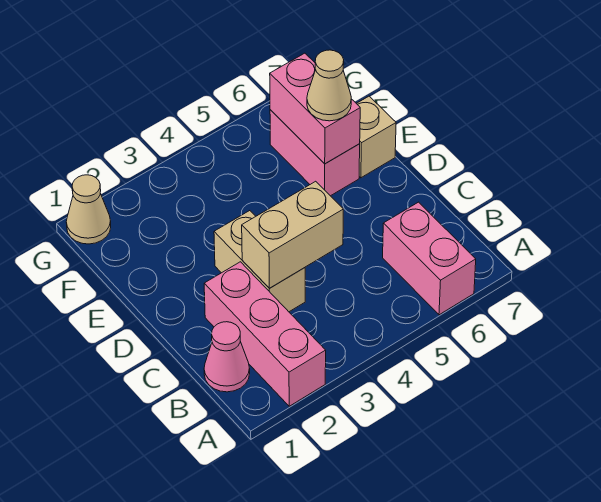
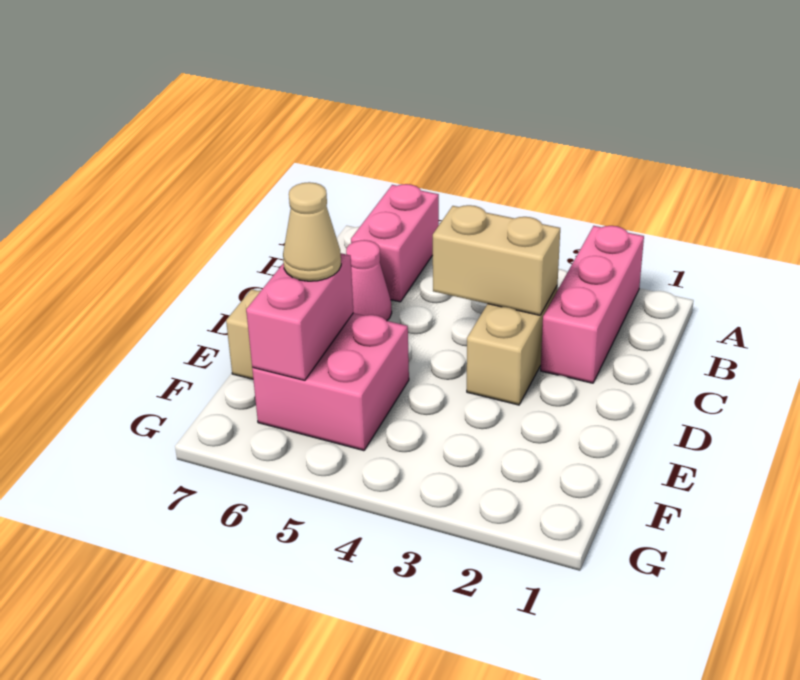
pink 1x1 cone [204,322,250,392] -> pink 1x1 cone moved to [346,240,392,321]
pink 1x2 brick [270,110,360,196] -> pink 2x2 brick [252,313,409,451]
tan 1x1 cone [66,175,111,244] -> none

